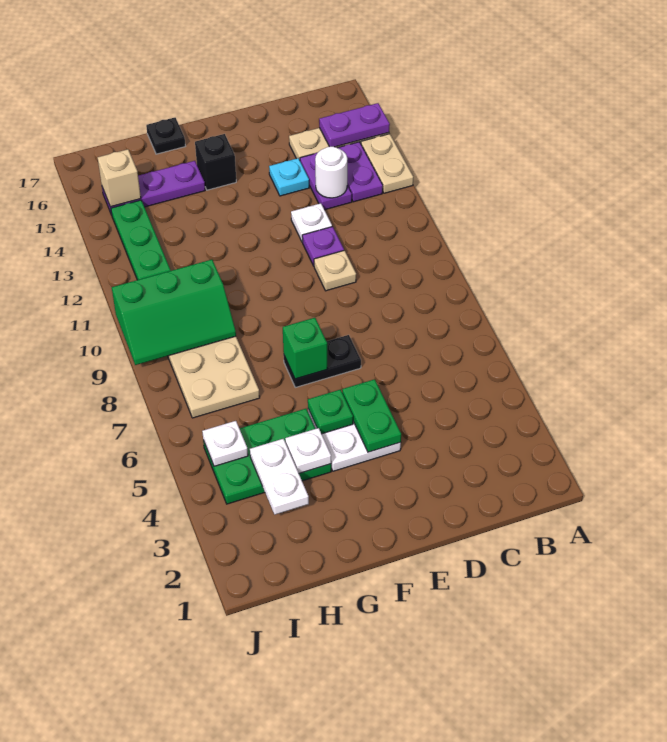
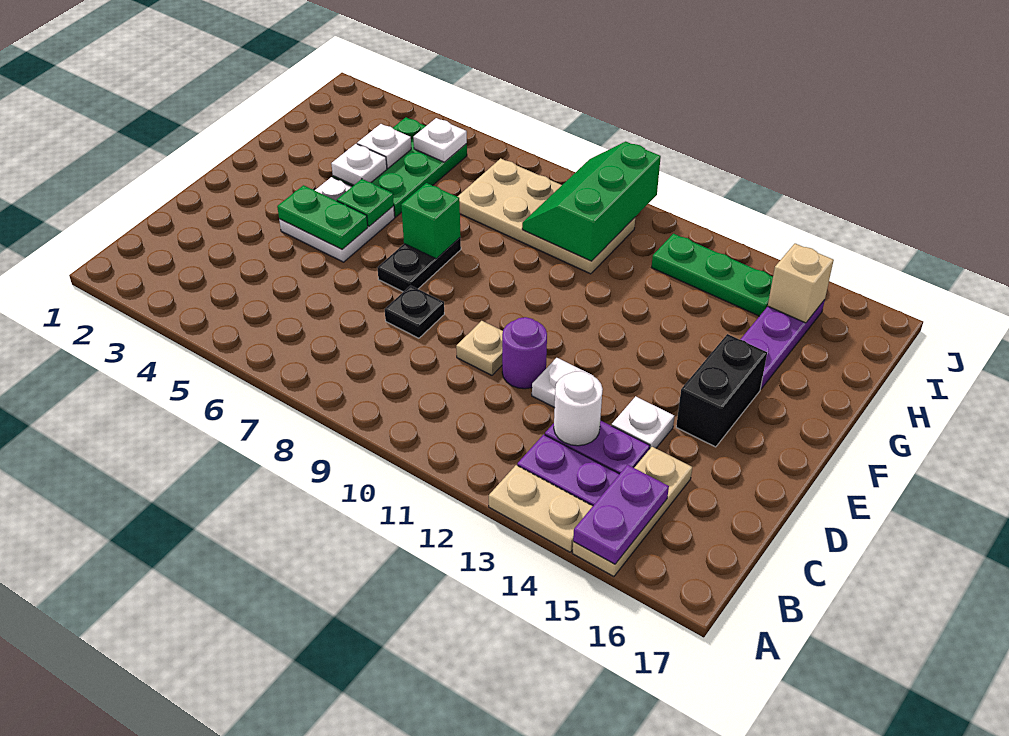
purple 1x1 plate [302,227,344,266] -> purple 1x1 round brick [502,317,547,389]
cyan 1x1 plate [269,158,309,196] -> white 1x1 plate [612,396,674,448]
black 1x1 brick [195,134,236,190] -> black 1x2 brick [676,334,767,447]
black 1x1 plate [146,118,185,154] -> black 1x1 plate moved to [385,285,444,338]
white 1x2 plate [250,439,309,515] -> white 1x1 plate [357,124,411,168]

